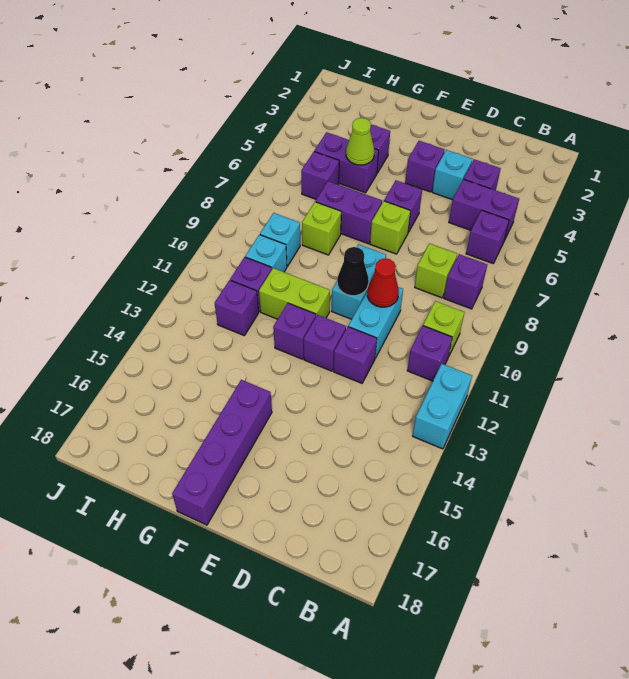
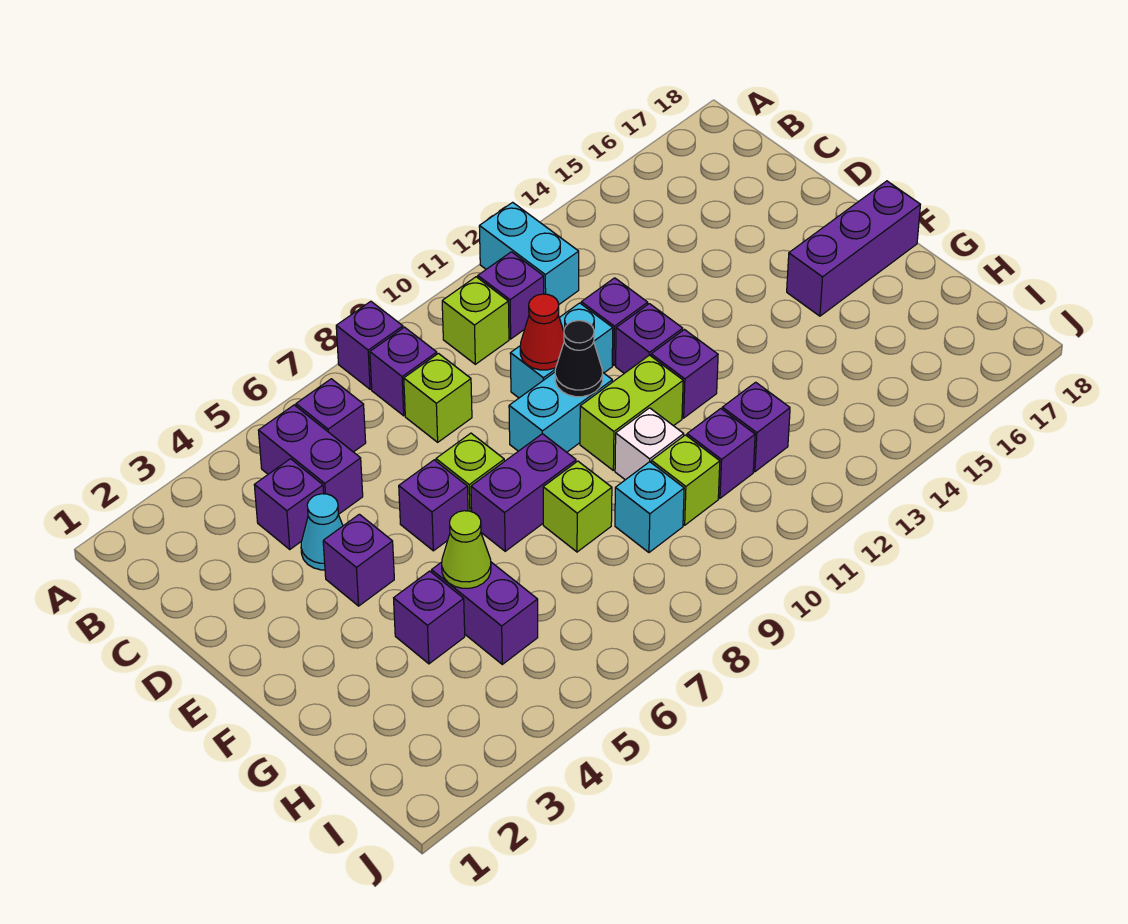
cyan 1x2 brick [413,364,472,449] -> cyan 1x2 brick turned to [479,202,579,304]
cyan 1x1 brick [432,150,472,200] -> cyan 1x1 cone [301,494,343,570]
purple 1x2 brick [316,181,382,244] -> purple 1x2 brick turned to [471,434,576,551]
lime 1x2 brick [259,268,330,319] -> lime 1x2 brick turned to [580,355,683,470]
purple 1x4 brick [172,380,272,525] -> purple 1x3 brick [787,181,920,316]
none -> white 1x1 brick [615,408,684,480]
purple 1x1 brick [301,152,339,199] -> purple 1x1 brick moved to [336,301,403,389]
cyan 1x1 brick [245,235,287,272] -> lime 1x1 brick [651,435,720,525]

